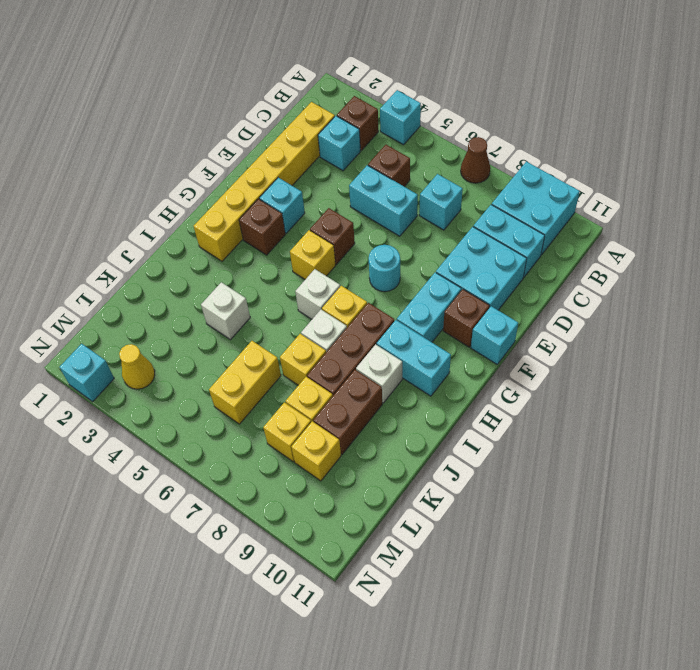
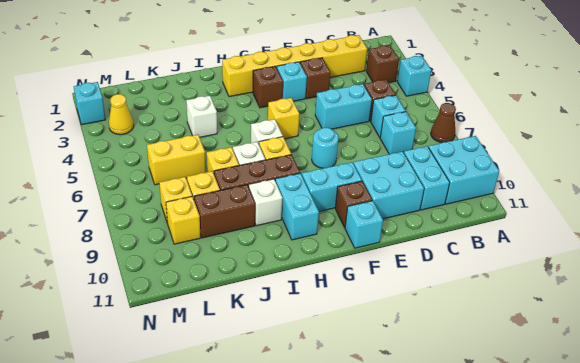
cyan 1x1 brick [318,116,360,171] -> cyan 1x1 brick moved to [371,95,406,137]
cyan 1x2 brick [349,165,418,236] -> cyan 1x2 brick turned to [315,84,372,129]
brown 1x1 brick [310,208,355,264] -> brown 1x1 brick moved to [300,58,330,99]

